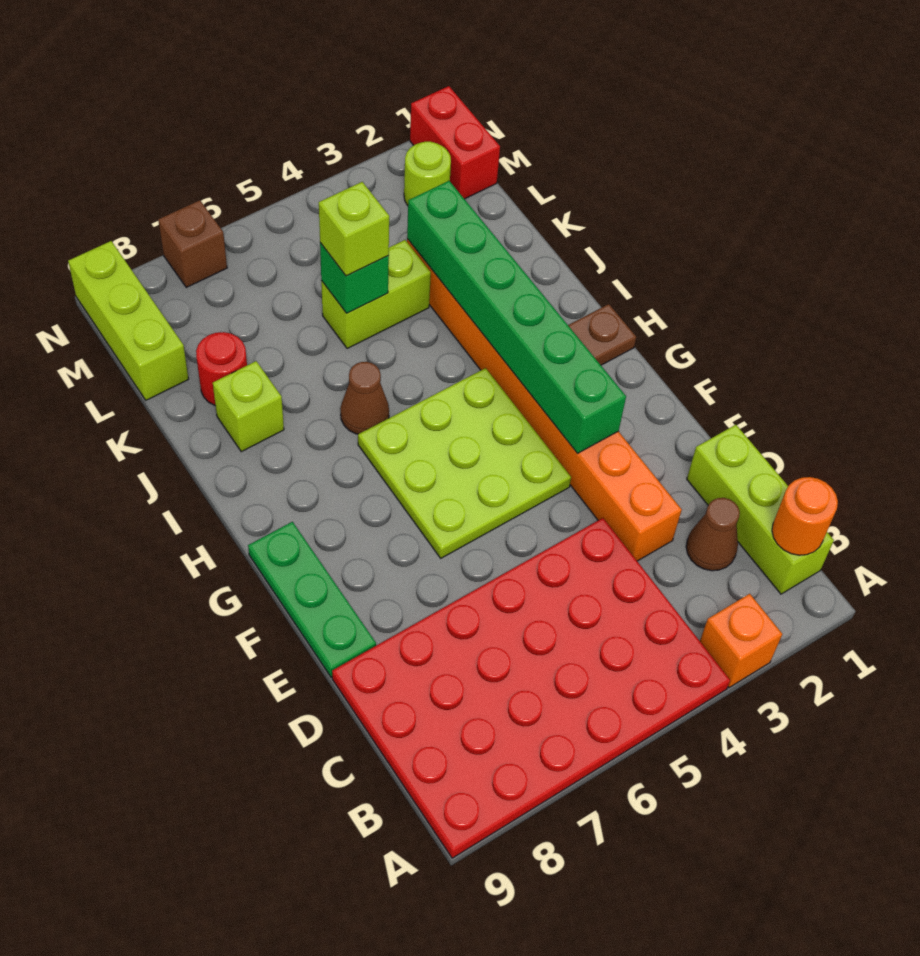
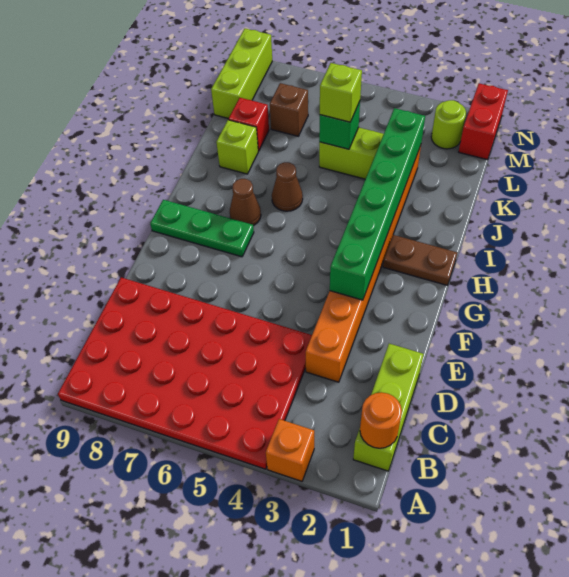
brown 1x1 cone [686,498,740,571] -> brown 1x1 cone moved to [230,179,261,226]
green 1x3 plate [248,522,376,677] -> green 1x3 plate turned to [150,200,254,257]
lime 3x3 plate [358,368,571,558] -> none
red 1x1 round brick [196,332,247,405] -> red 1x1 brick [229,98,269,151]
brown 1x1 brick [158,200,227,287] -> brown 1x1 brick moved to [270,83,308,136]

